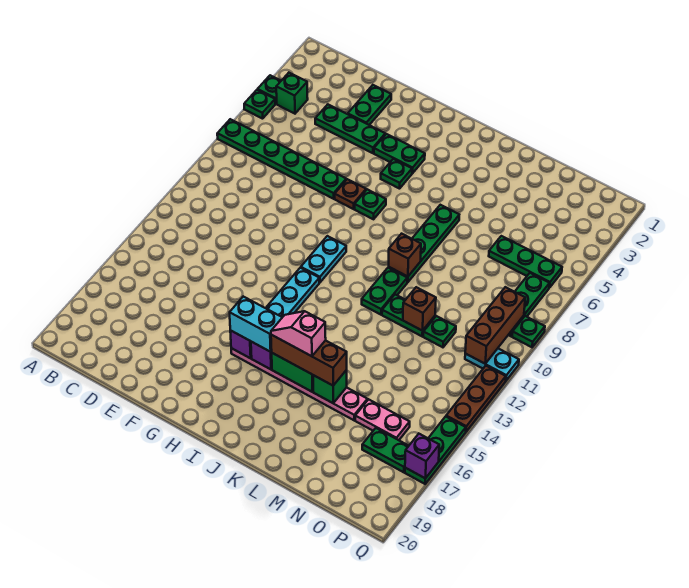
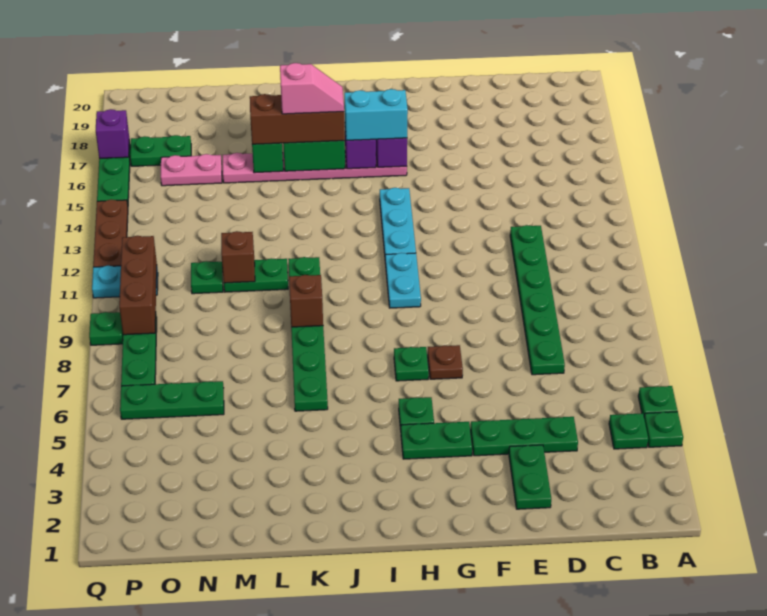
green 1x6 plate [217,119,346,199] -> green 1x6 plate turned to [510,225,565,375]
green 1x1 brick [276,73,308,114] -> green 1x1 plate [609,413,648,449]

